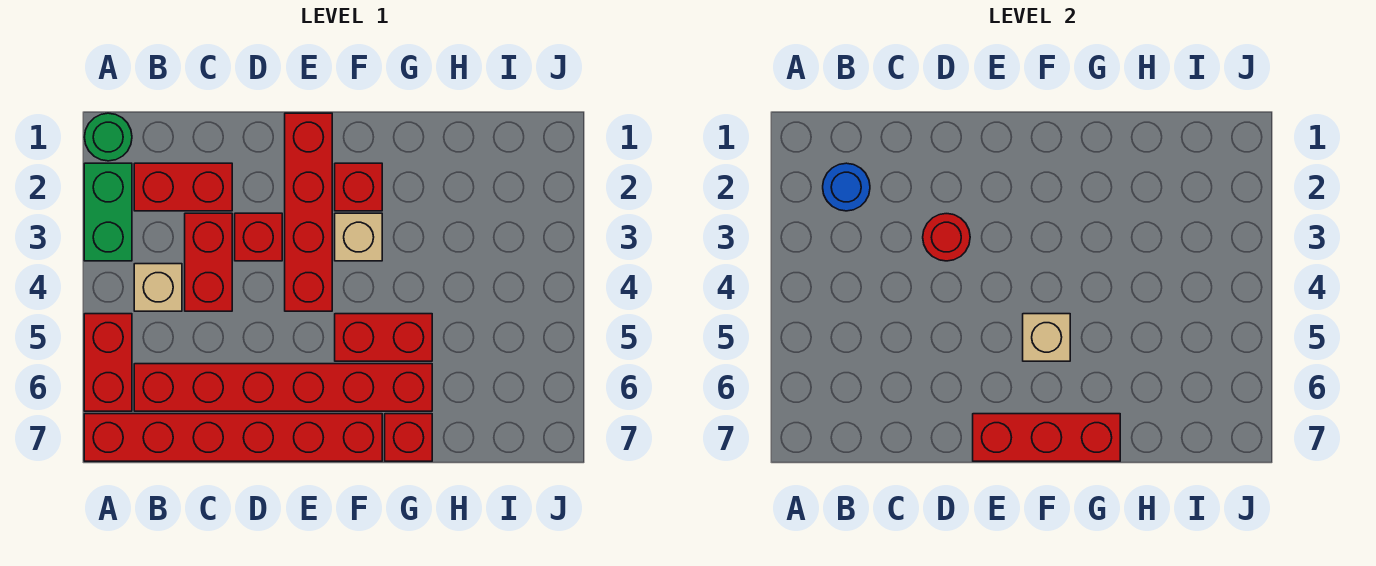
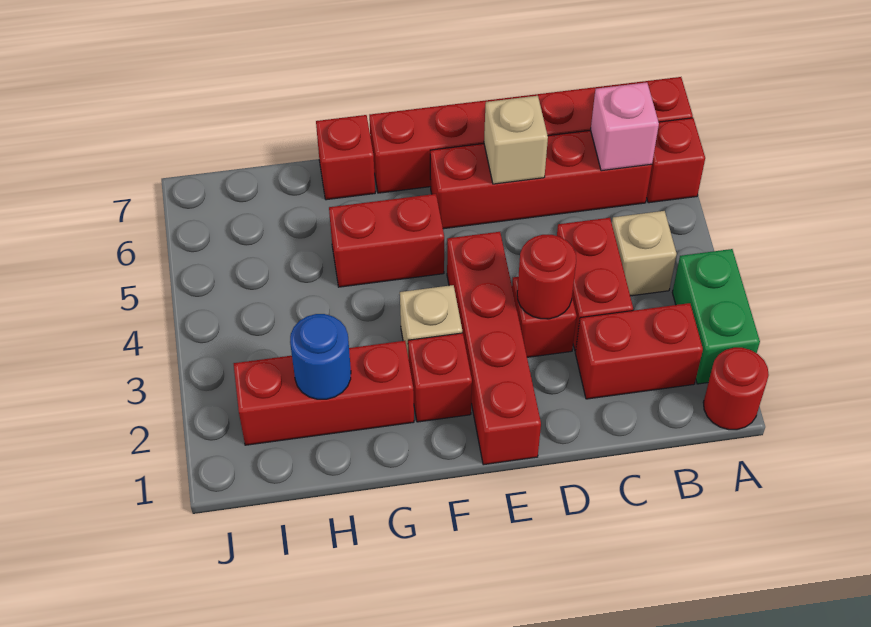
green 1x1 round brick [84,113,132,161] -> red 1x1 round brick [703,348,769,430]
red 1x2 brick [84,314,132,411] -> red 1x1 brick [647,118,705,203]
blue 1x1 round brick [823,163,870,211] -> blue 1x1 round brick moved to [290,314,351,399]
red 1x6 brick [134,364,432,411] -> red 1x4 brick [430,130,652,229]
none -> pink 1x1 brick [591,82,659,171]
red 1x3 brick [973,414,1120,461] -> red 1x3 brick moved to [234,341,414,445]
tan 1x1 brick [1023,314,1070,361] -> tan 1x1 brick moved to [484,96,548,184]

